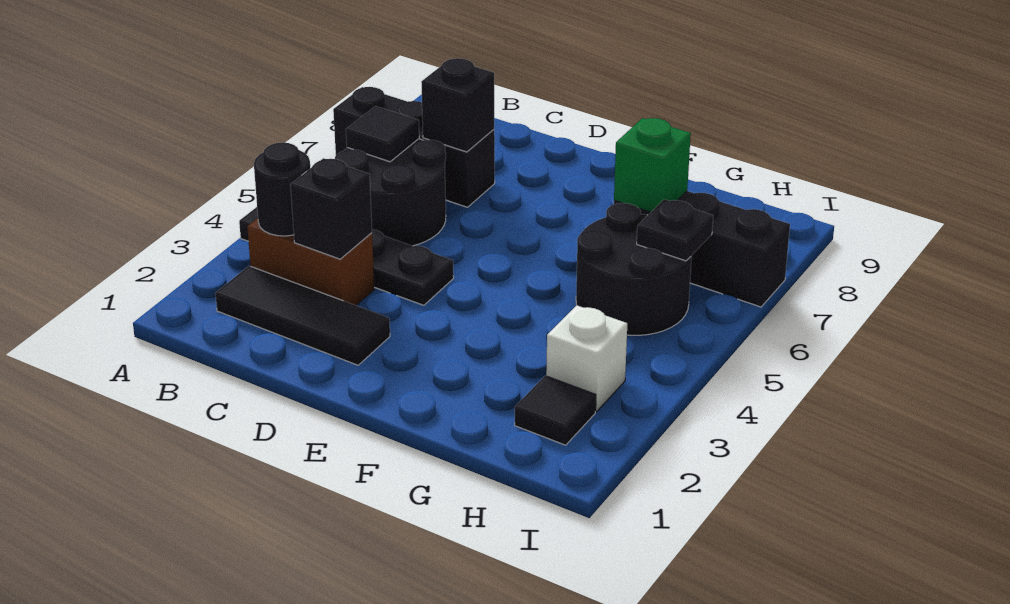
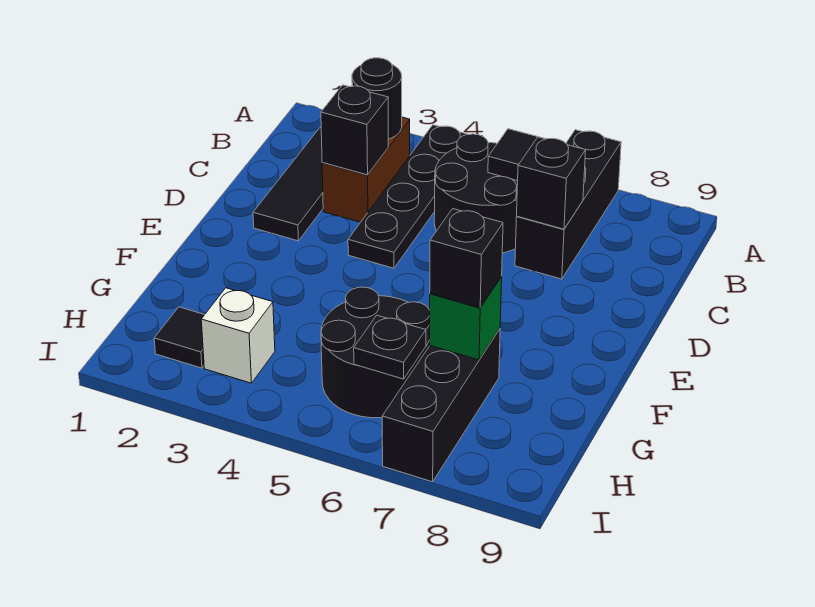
none -> black 1x1 brick [430,209,503,308]

